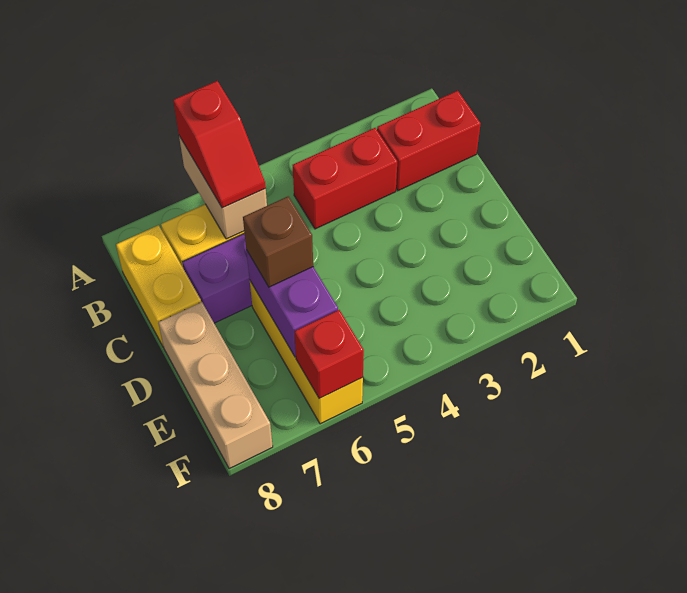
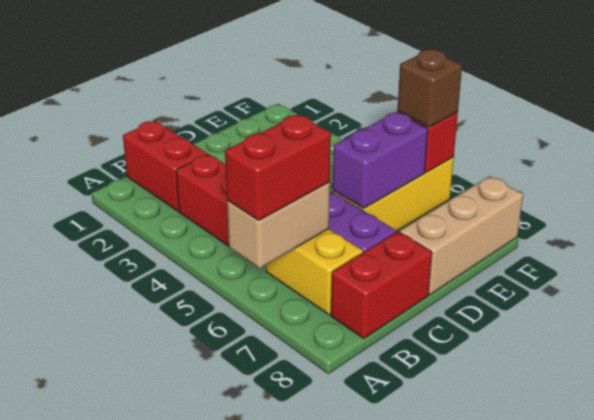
red 1x2 slope [173,81,266,208] -> red 1x2 brick [225,115,331,220]
yellow 1x2 brick [116,225,201,347] -> red 1x2 brick [331,232,432,339]
brown 1x1 brick [243,196,313,287] -> brown 1x1 brick moved to [397,49,462,127]

